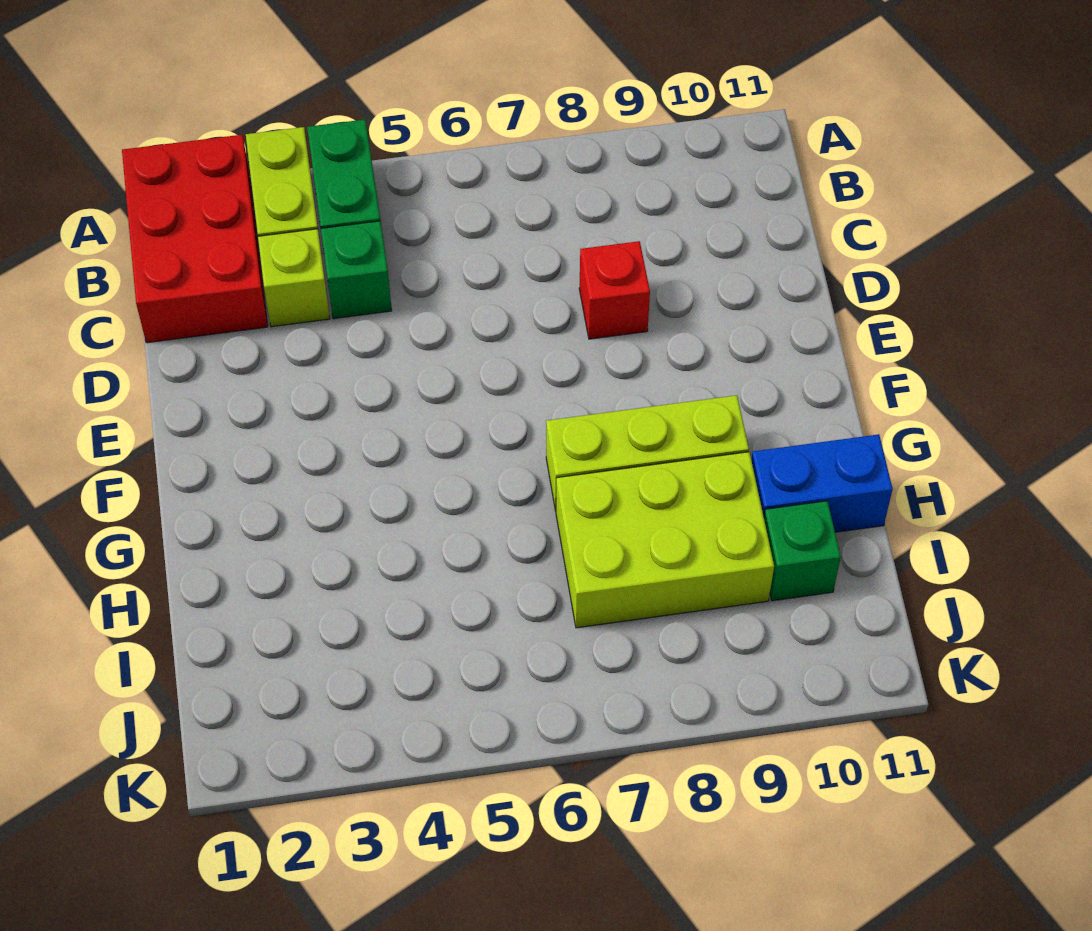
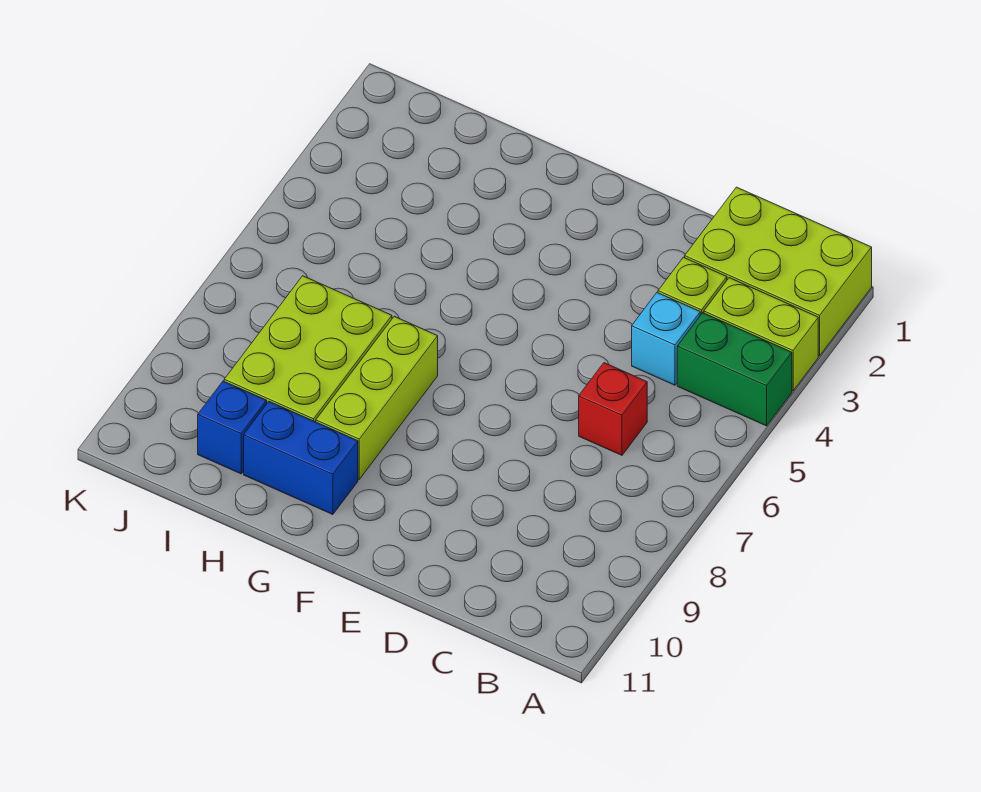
red 2x3 brick [122,135,268,343] -> lime 2x3 brick [685,187,872,356]
green 1x1 brick [321,221,392,319] -> cyan 1x1 brick [632,293,700,385]
red 1x1 brick [579,241,650,339] -> red 1x1 brick moved to [579,363,647,455]
blue 1x2 brick [751,434,893,532] -> blue 1x2 brick turned to [244,402,358,515]
green 1x1 brick [764,501,841,601] -> blue 1x1 brick [198,381,267,474]

